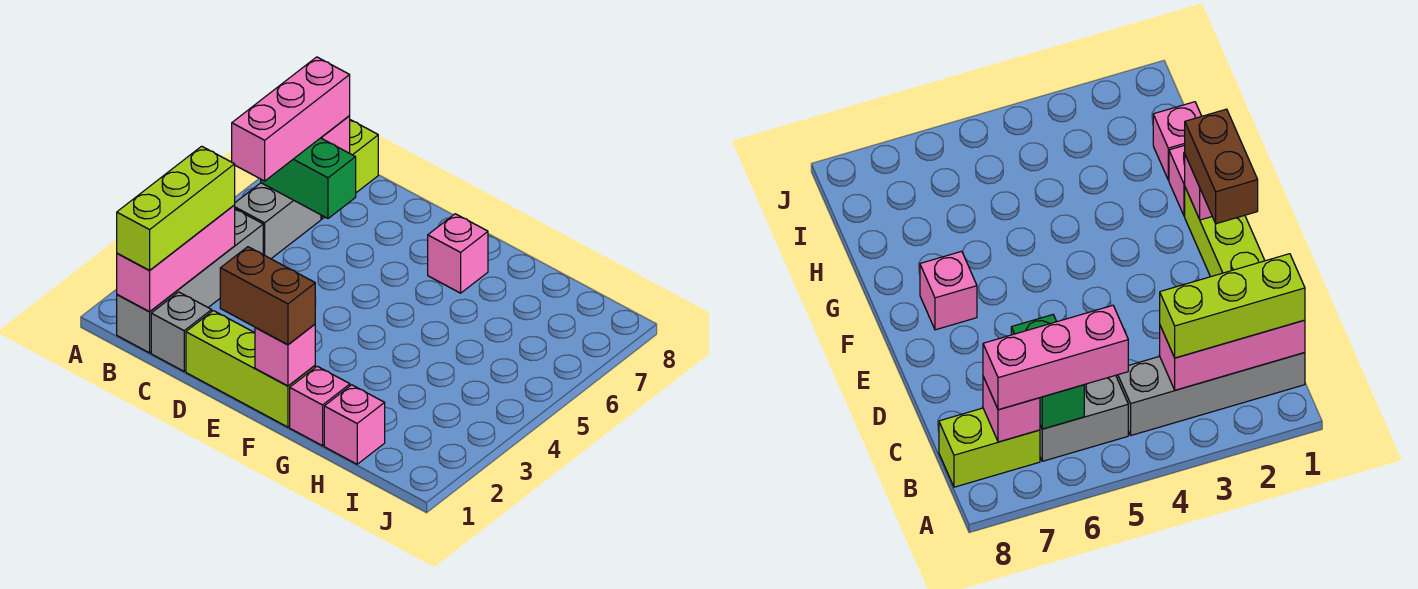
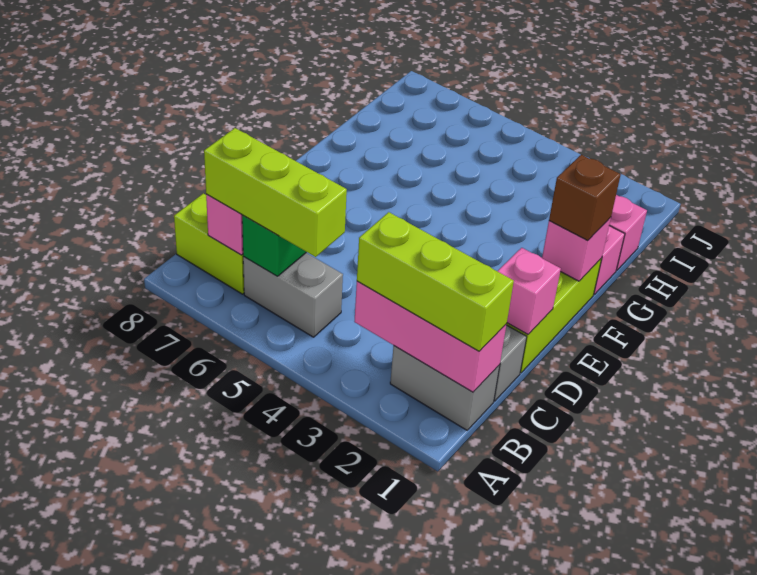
grey 1x4 brick [117,209,263,353] -> grey 1x2 brick [390,346,500,430]
pink 1x3 brick [232,57,350,181] -> lime 1x3 brick [204,128,347,257]
brown 1x2 brick [220,247,315,345] -> brown 1x1 brick [549,155,621,241]
pink 1x1 brick [428,214,488,293] -> pink 1x1 brick moved to [497,248,561,334]

